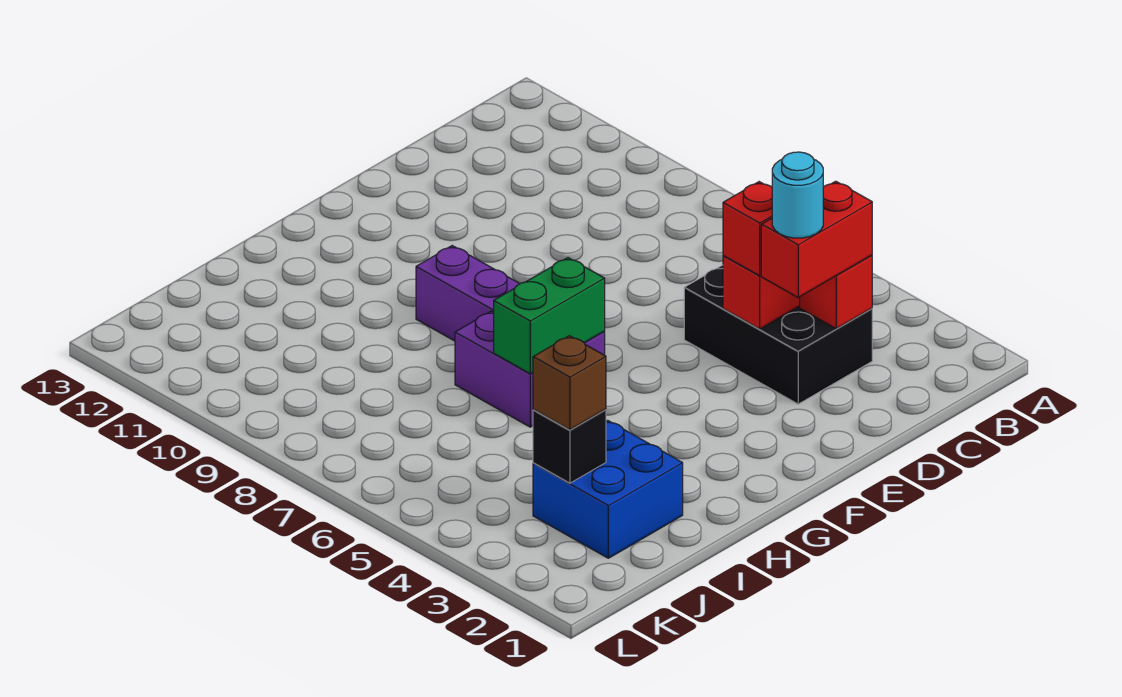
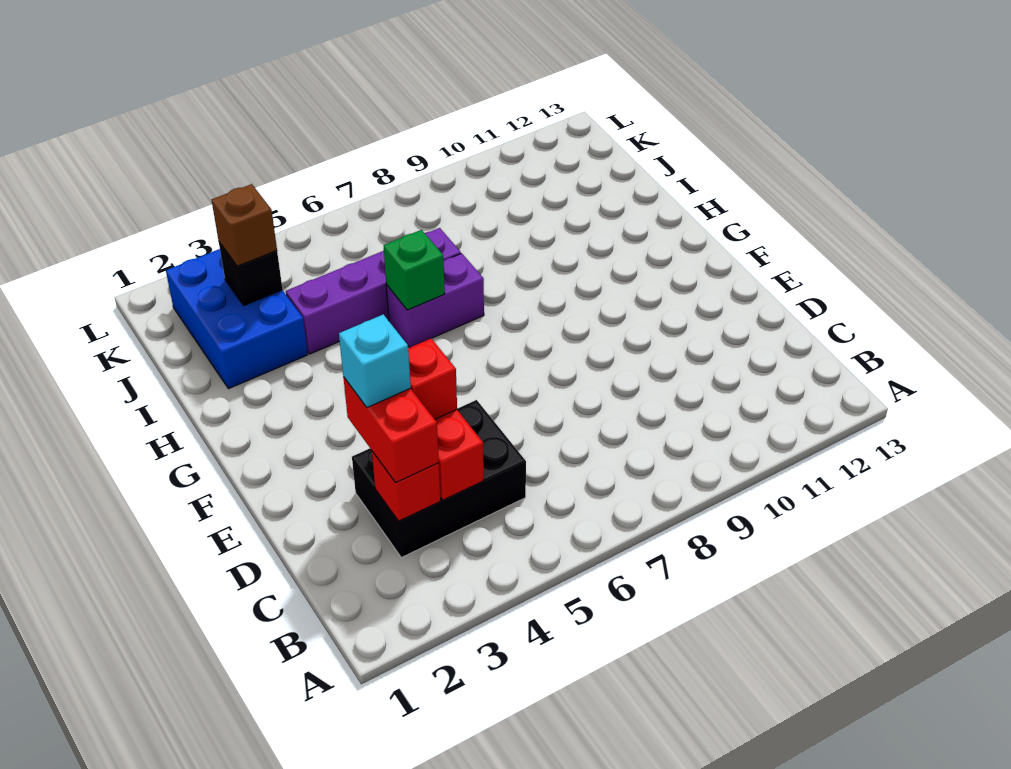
cyan 1x1 round brick [772,152,823,238] -> cyan 1x1 brick [339,314,411,407]
purple 1x4 brick [416,246,605,355] -> purple 1x4 brick moved to [286,228,461,354]
green 1x2 brick [494,258,605,374] -> green 1x1 brick [384,230,445,310]
blue 2x2 brick [533,420,683,558] -> blue 2x3 brick [166,249,308,389]

